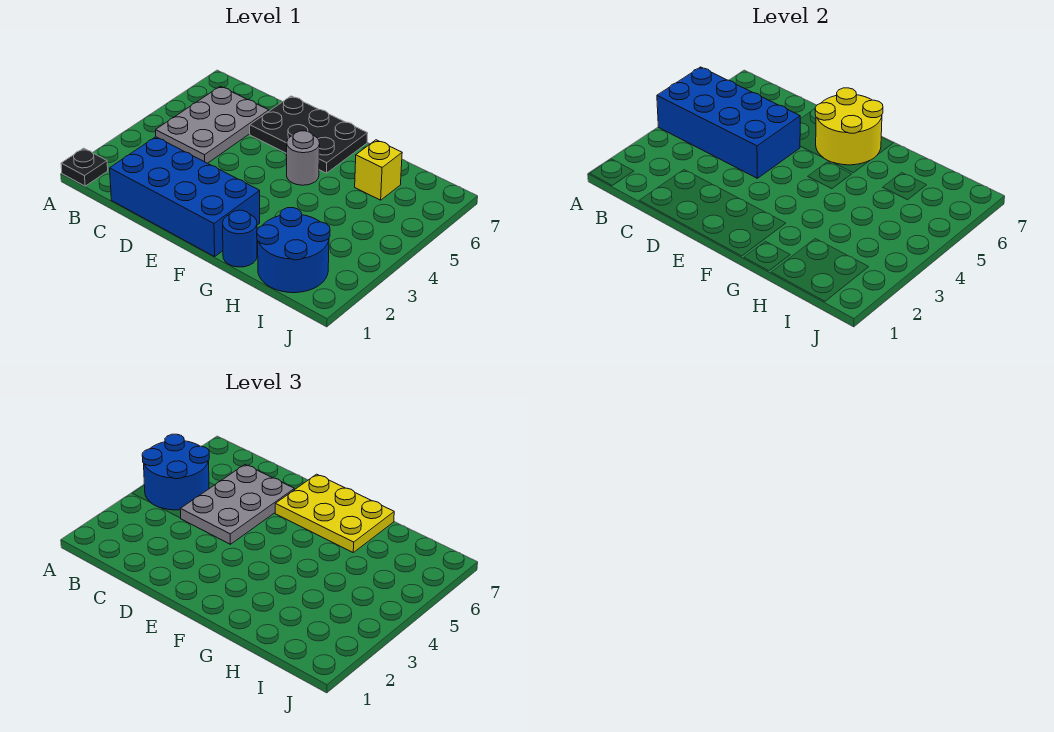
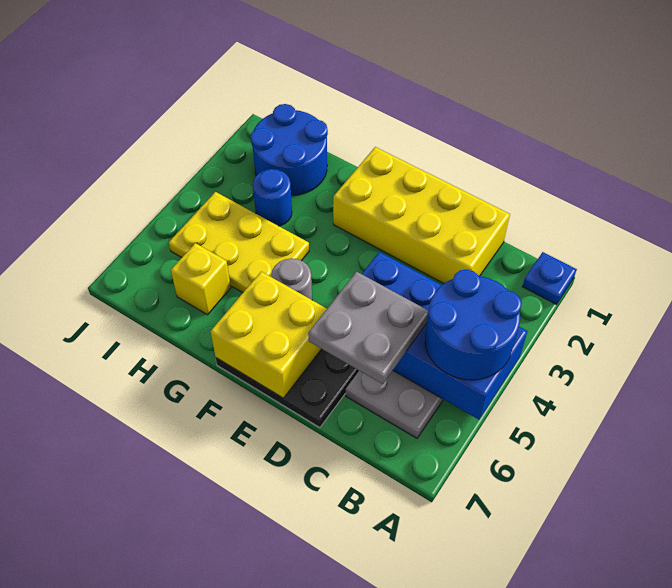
black 1x1 plate [61,148,108,186] -> blue 1x1 plate [523,252,577,304]
blue 2x4 brick [110,137,260,257] -> yellow 2x4 brick [333,147,510,283]
grey 2x3 plate [180,465,294,544] -> grey 2x2 plate [308,272,429,384]
yellow 2x2 round brick [815,88,883,165] -> yellow 2x2 brick [210,272,327,398]
yellow 2x3 plate [275,474,394,552] -> yellow 2x3 plate moved to [169,192,309,293]
blue 1x1 round brick [223,210,257,267] -> blue 1x1 round brick moved to [253,169,292,226]

